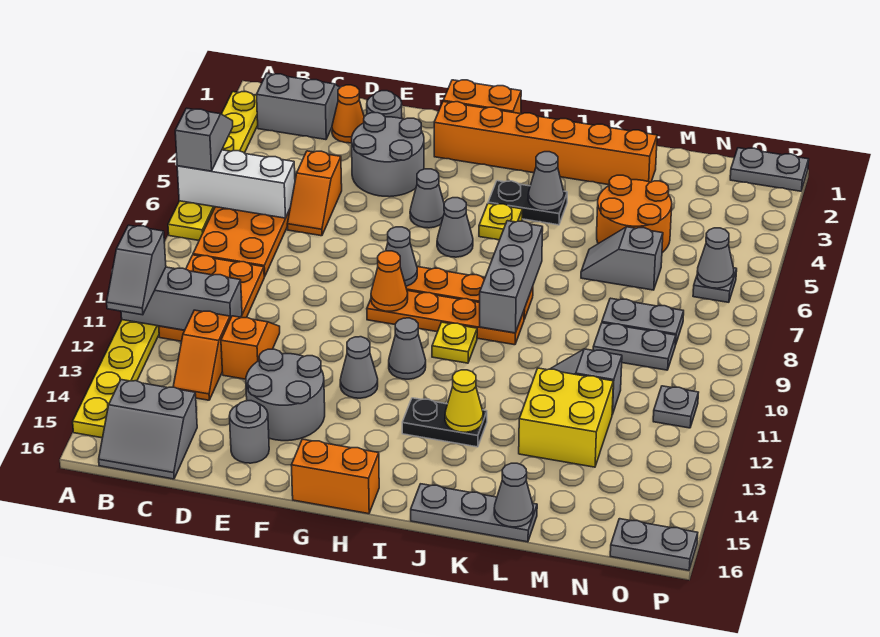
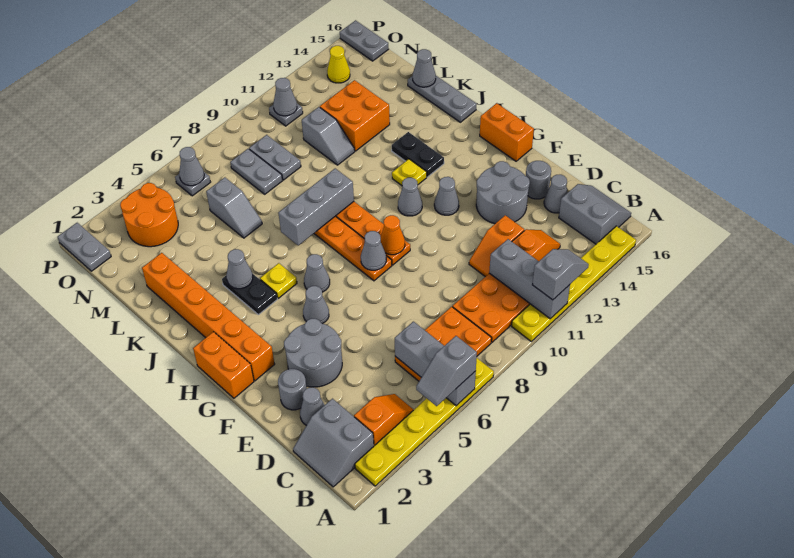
white 1x3 brick [177,150,295,218] -> grey 1x3 brick [395,322,476,406]
orange 1x1 cone [332,85,364,143] -> grey 1x1 cone [300,387,325,425]
orange 1x2 slope [287,151,342,236] -> orange 1x2 slope moved to [354,394,414,446]
none -> grey 1x1 cone [544,174,568,213]
yellow 1x1 plate [432,322,477,363] -> yellow 1x1 plate moved to [392,159,427,186]
yellow 1x1 cone [445,370,483,432] -> yellow 1x1 cone moved to [327,46,350,83]
orange 2x2 round brick [597,175,672,253] -> orange 2x2 round brick moved to [120,183,178,247]
yellow 2x2 brick [519,368,613,467] -> orange 2x2 brick [320,80,390,151]
none -> grey 1x1 cone [273,78,297,116]

